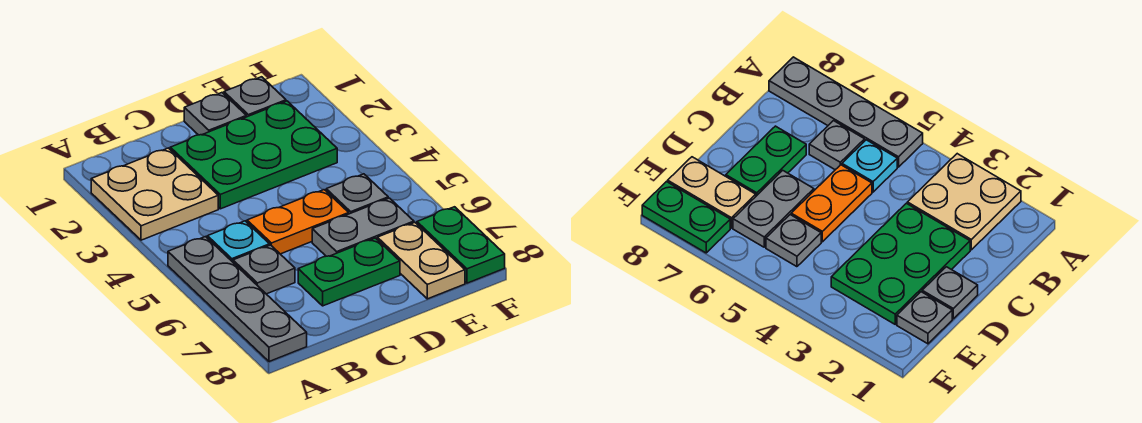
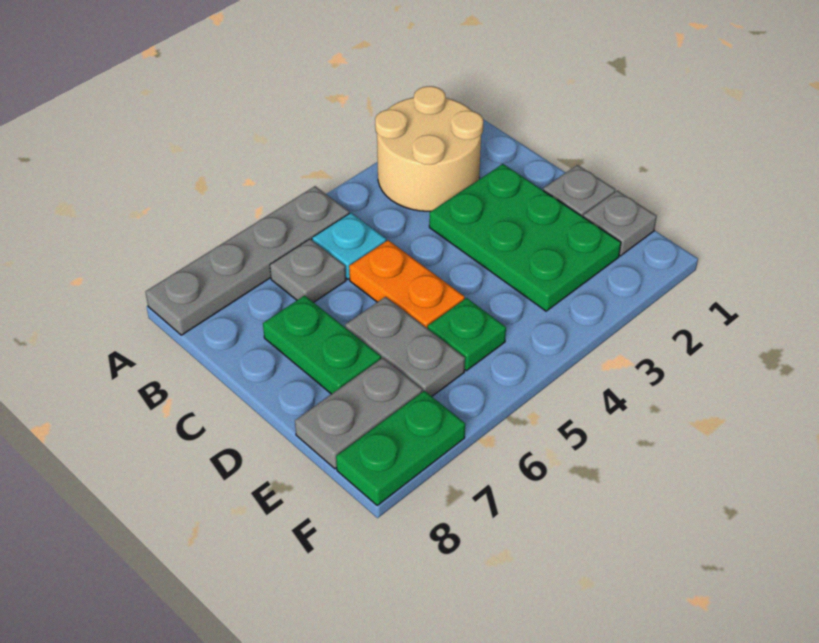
tan 2x2 plate [91,148,218,240] -> tan 2x2 round brick [375,86,483,211]
grey 1x1 plate [326,174,388,214] -> green 1x1 plate [428,298,506,371]
tan 1x2 plate [377,223,465,299] -> grey 1x2 plate [295,358,422,469]

